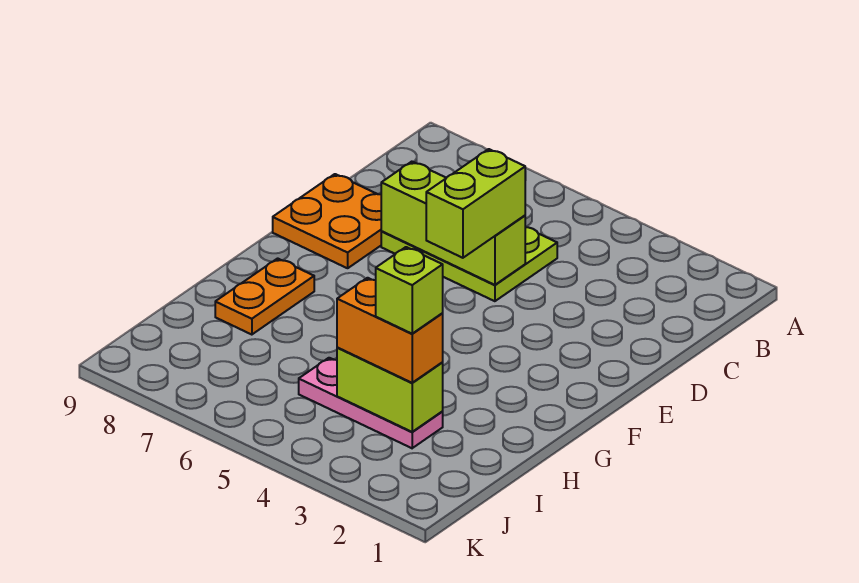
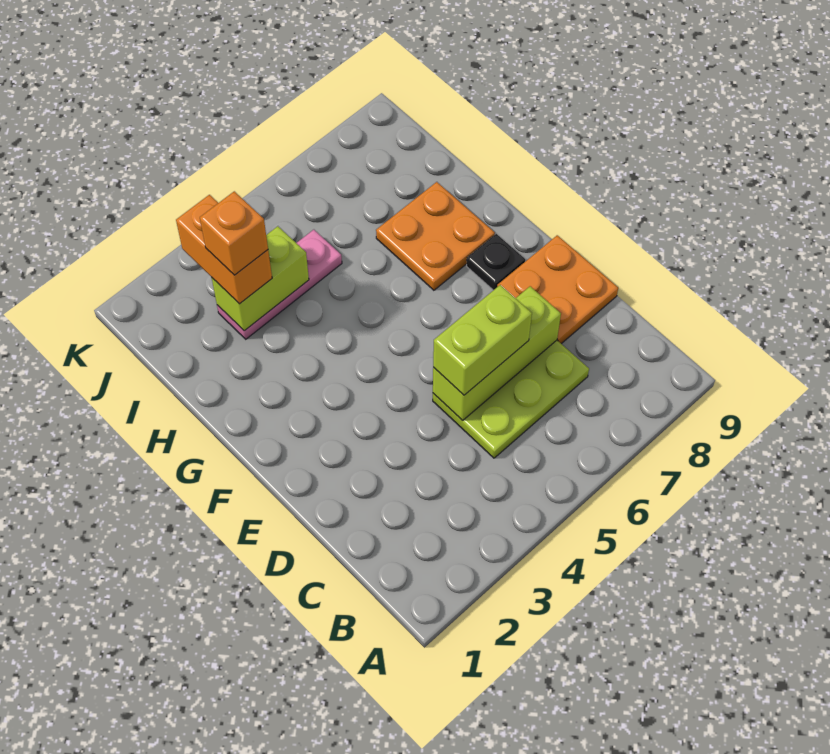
lime 1x2 brick [426,149,525,258] -> lime 1x2 brick turned to [433,285,532,395]
none -> black 1x1 plate [467,234,525,290]
orange 1x2 plate [215,258,314,335] -> orange 2x2 plate [376,182,495,290]
orange 1x2 brick [337,278,443,383] -> orange 1x2 brick turned to [176,195,272,304]
lime 1x1 brick [376,247,443,334] -> orange 1x1 brick [200,191,268,275]

